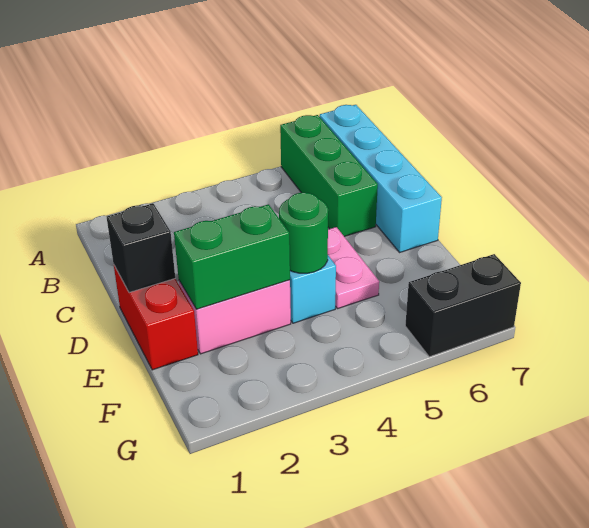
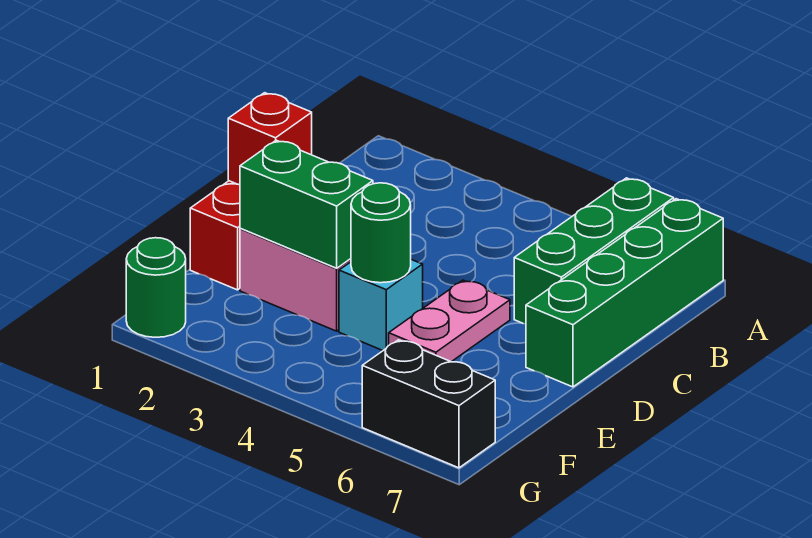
cyan 1x4 brick [319,105,442,252] -> green 1x4 brick [526,199,723,387]
black 1x1 brick [107,203,175,293] -> red 1x1 brick [228,93,312,185]
none -> green 1x1 round brick [126,238,186,337]

